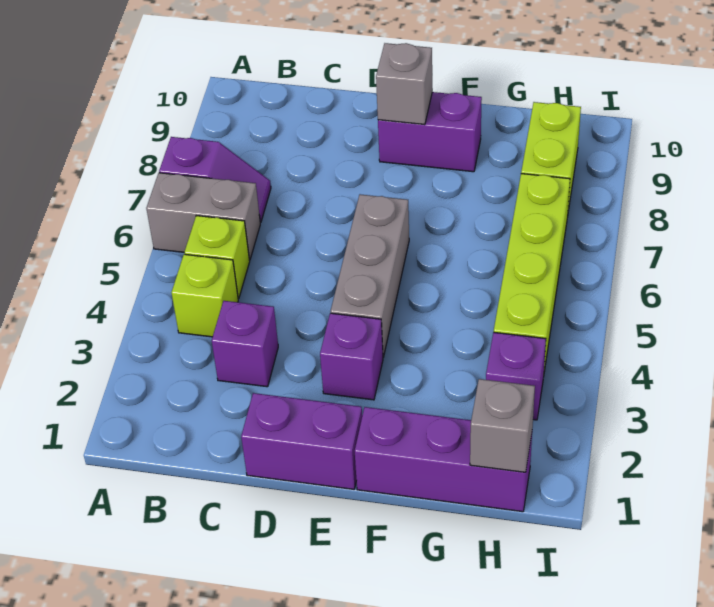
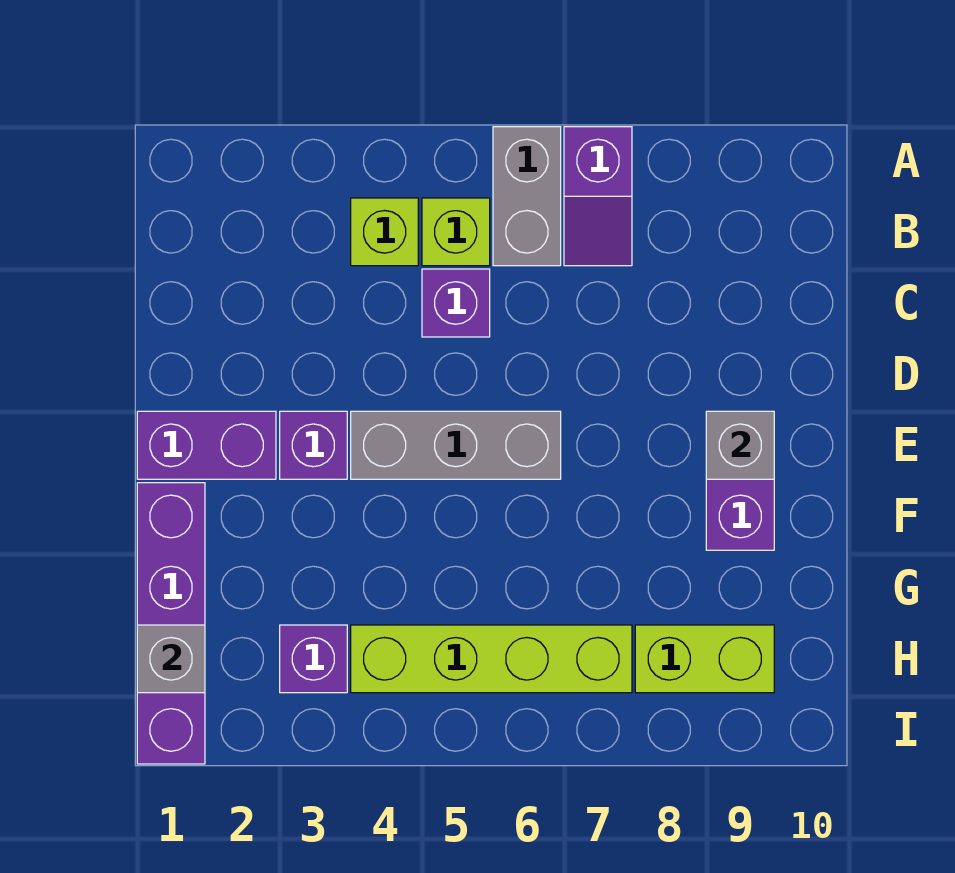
purple 1x1 brick [212,301,278,387] -> purple 1x1 brick moved to [422,269,490,337]
purple 1x2 brick [241,393,362,489] -> purple 1x2 brick turned to [137,411,276,479]
purple 1x3 brick [355,407,532,512] -> purple 1x4 brick [137,483,205,764]

